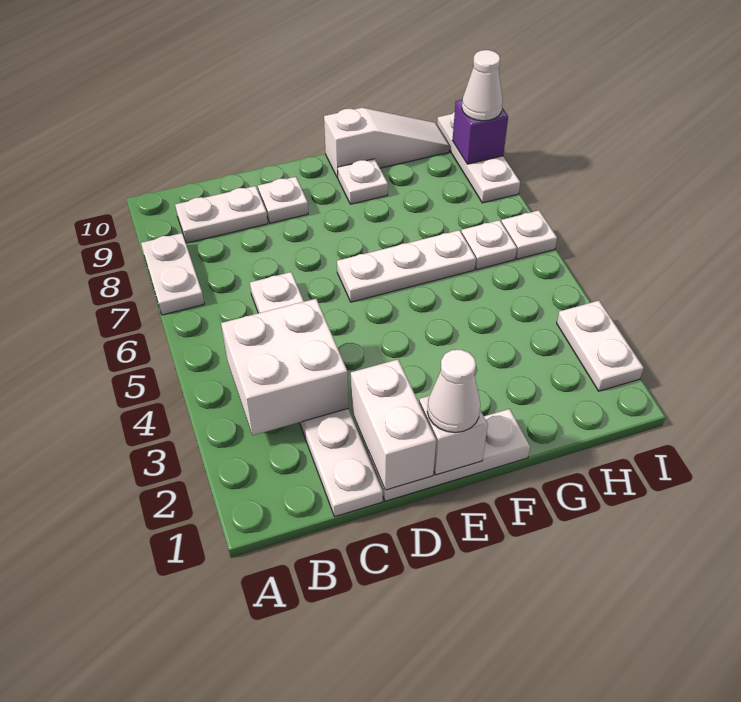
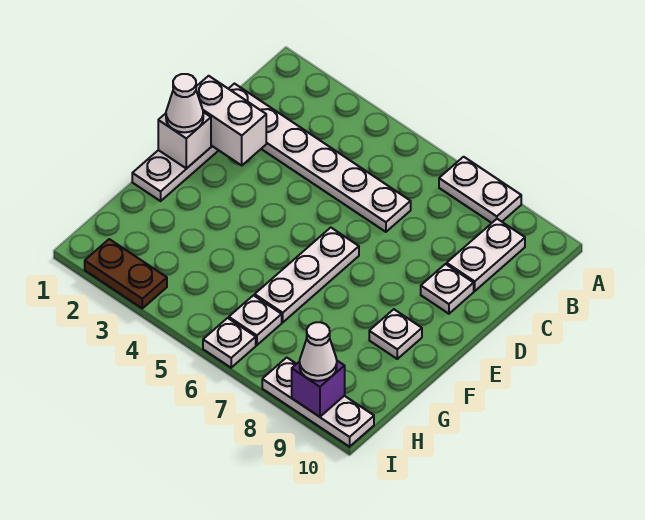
white 2x2 brick [221,299,348,435] -> none
white 1x3 slope [324,108,449,178] -> none
white 1x2 plate [557,301,644,391] -> brown 1x2 plate [85,239,167,308]

